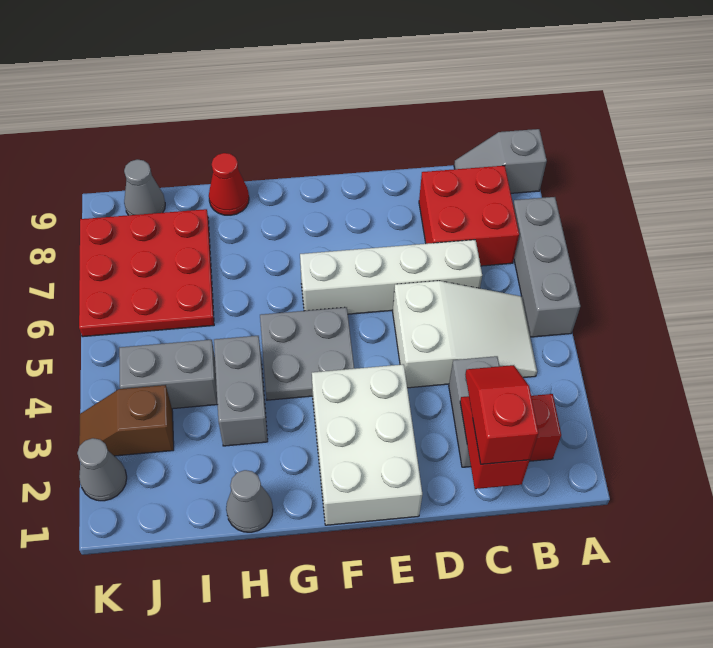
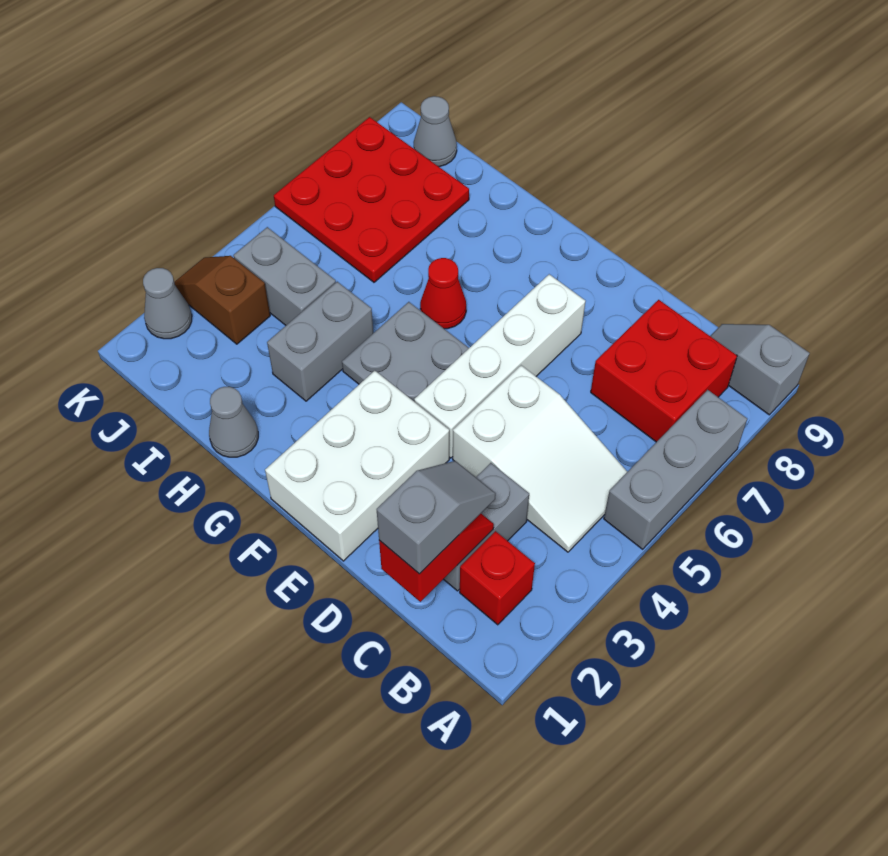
red 1x2 slope [465,365,538,464] -> grey 1x2 slope [377,461,496,574]
white 1x4 brick [300,240,482,314] -> white 1x4 brick turned to [414,274,586,458]
red 1x1 cone [209,153,249,215] -> red 1x1 cone moved to [420,258,466,329]

